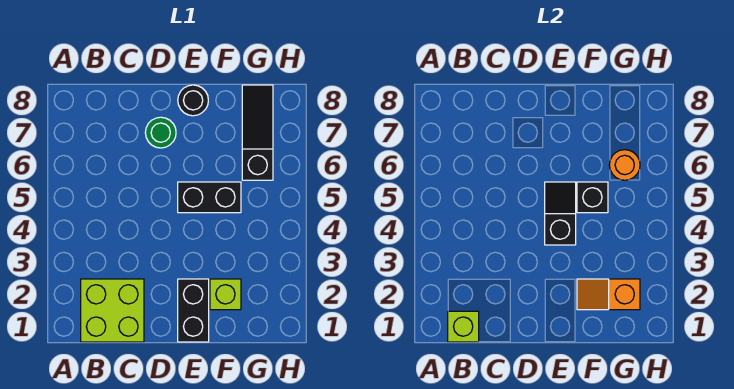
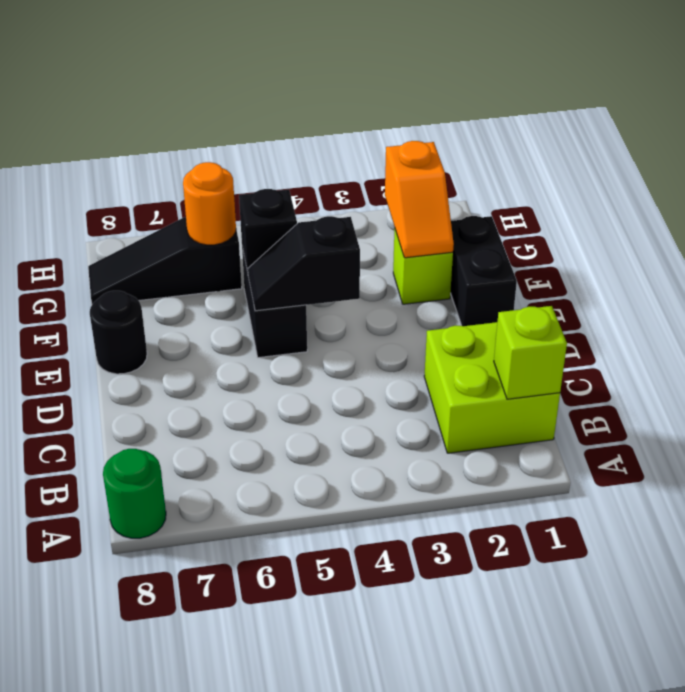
green 1x1 round brick [145,117,176,148] -> green 1x1 round brick moved to [103,449,166,538]
black 1x2 brick [178,279,209,342] -> black 1x2 brick turned to [450,216,517,326]

